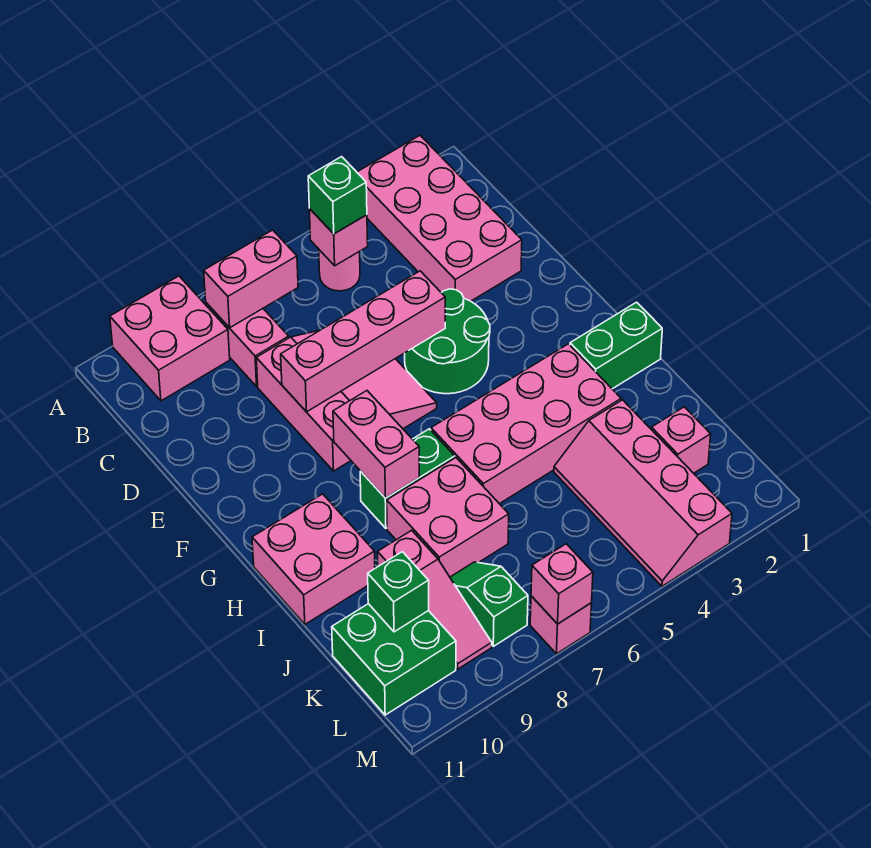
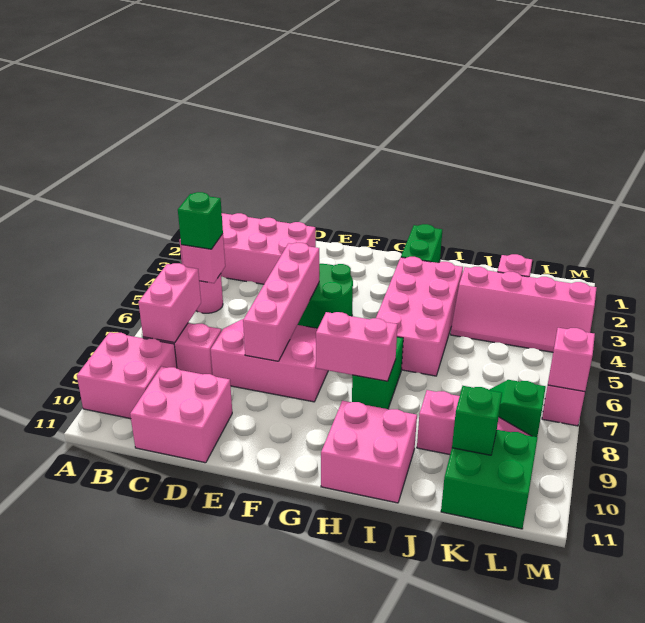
pink 2x2 brick [387,458,509,577] -> pink 2x2 brick moved to [130,367,232,463]

